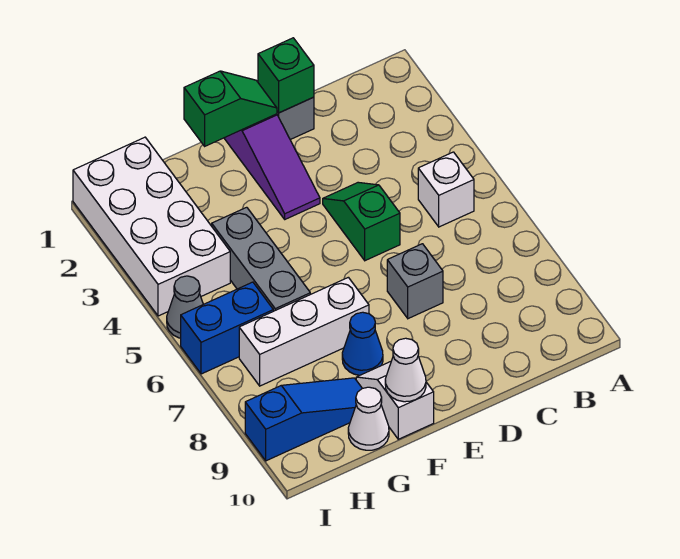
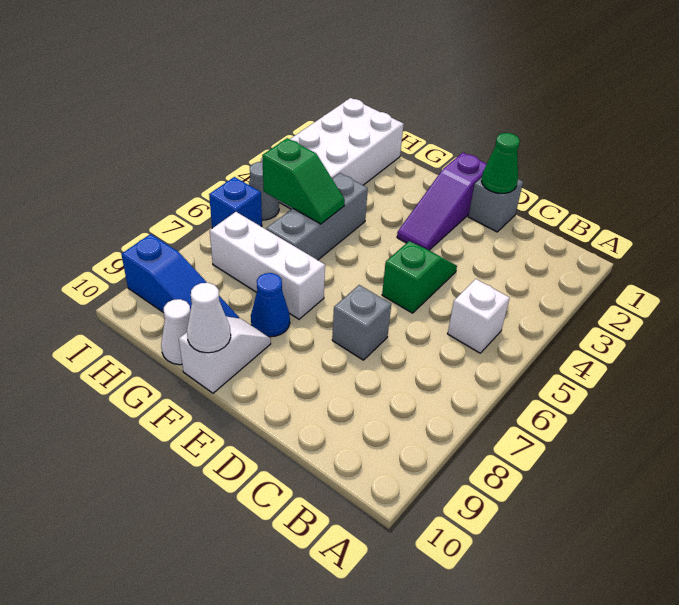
green 1x1 brick [258,38,314,113] -> green 1x1 cone [482,133,520,194]
green 1x2 slope [184,71,277,146] -> green 1x2 slope moved to [262,138,345,224]
blue 1x2 brick [181,282,273,374] -> blue 1x1 brick [209,177,262,228]

